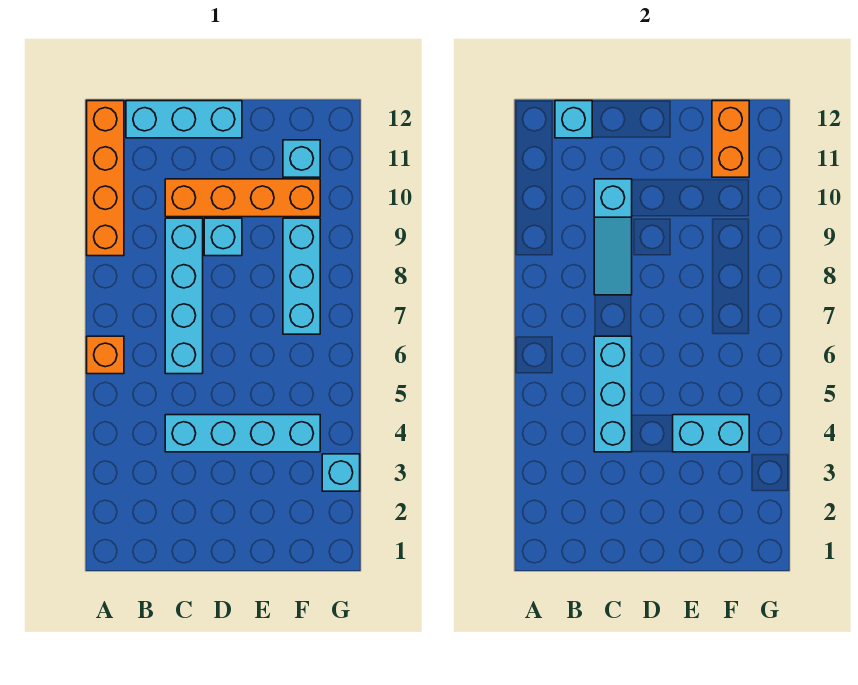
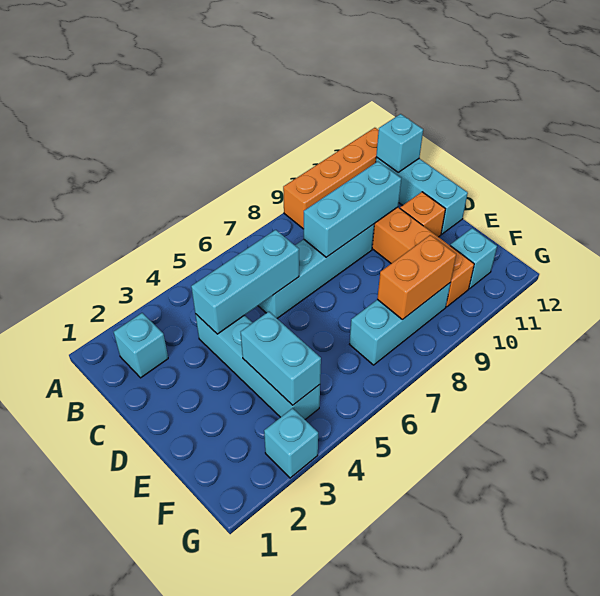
orange 1x1 brick [87,336,124,374] -> orange 1x1 brick moved to [400,192,445,237]
cyan 1x3 slope [594,179,632,295] -> cyan 1x3 brick [304,162,401,257]
cyan 1x1 brick [204,218,242,256] -> cyan 1x1 brick moved to [114,313,168,378]
orange 1x2 brick [712,101,749,177] -> orange 1x2 brick moved to [377,235,456,320]

